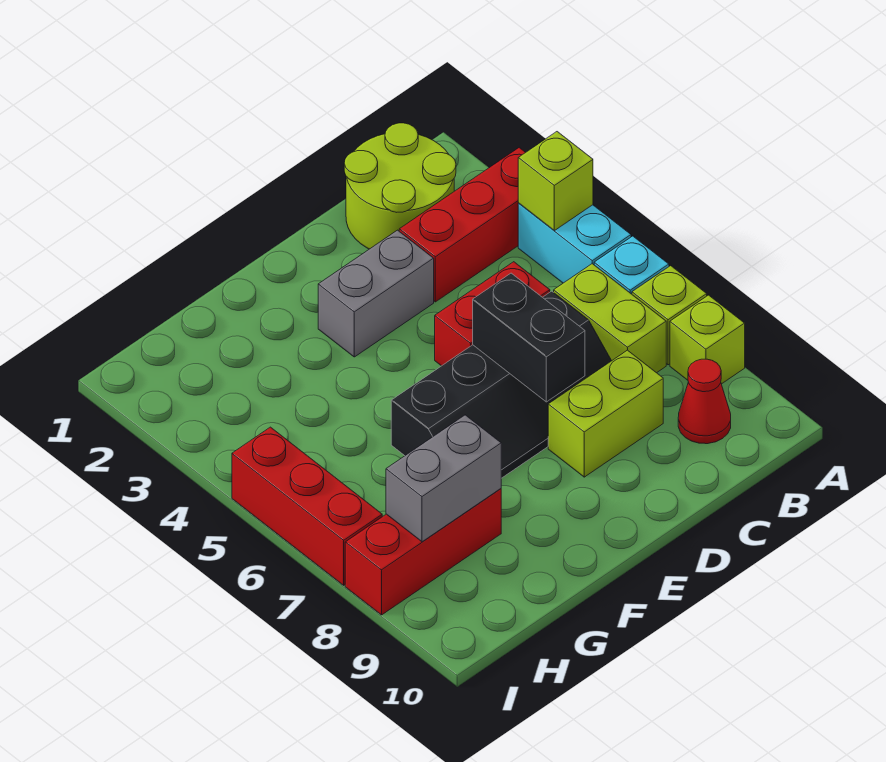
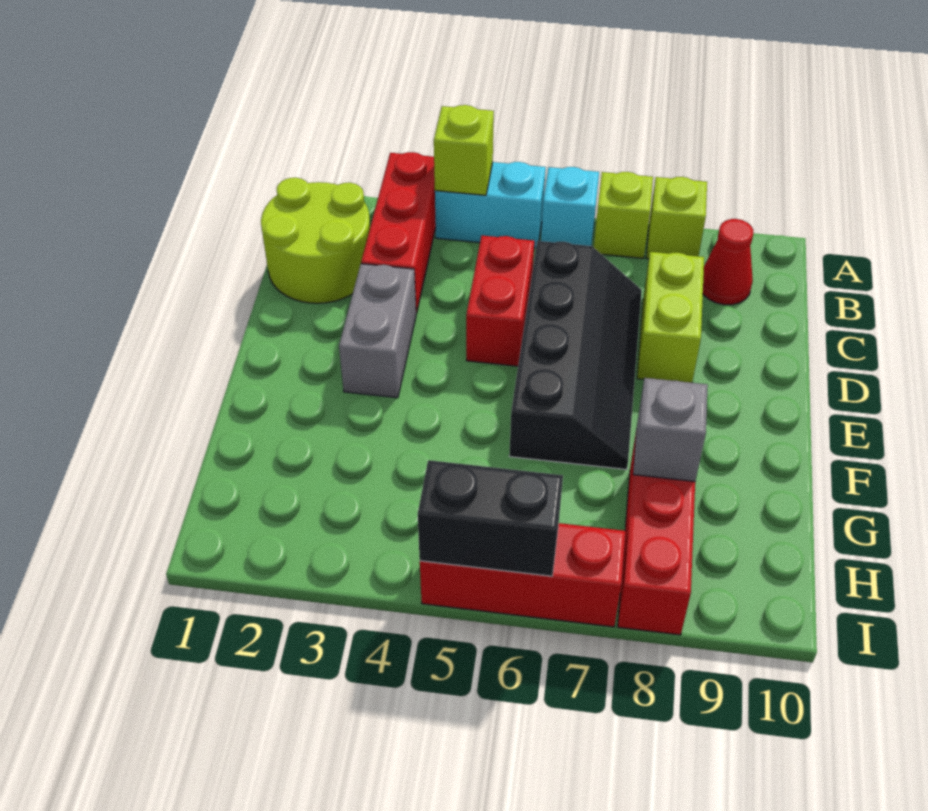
lime 1x2 brick [554,264,666,373] -> none
black 1x2 brick [473,273,585,402] -> black 1x2 brick moved to [418,460,563,576]
grey 1x2 brick [386,415,501,542] -> grey 1x1 brick [633,378,708,481]

